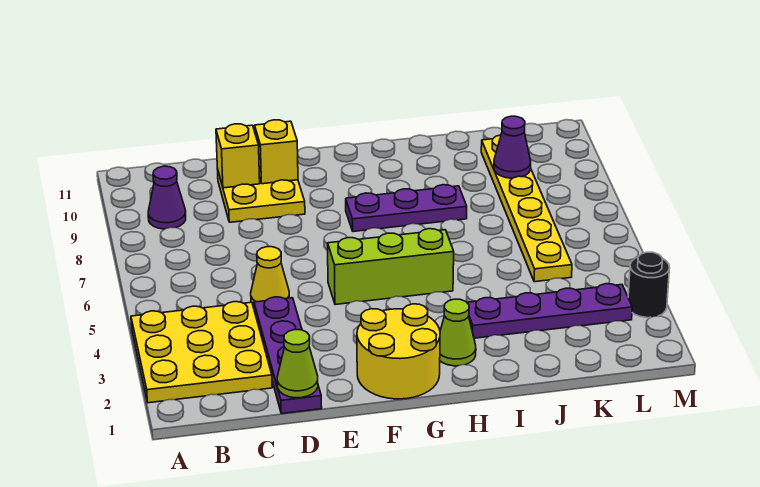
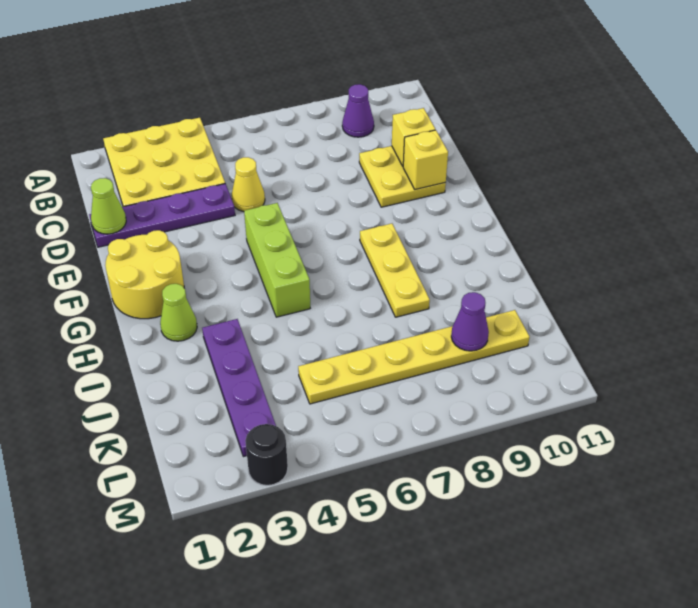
purple 1x3 plate [346,185,467,232] -> yellow 1x3 plate [360,224,430,317]

